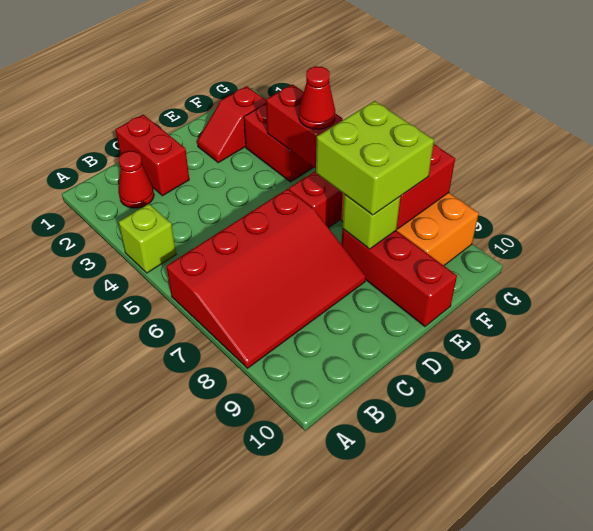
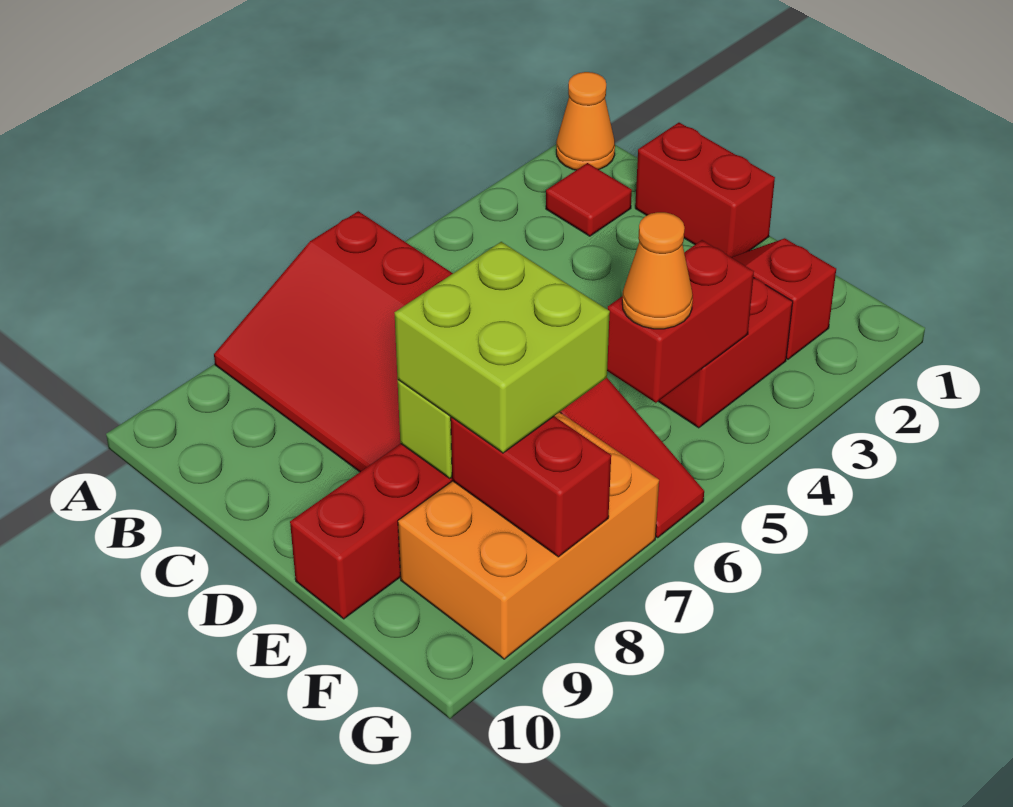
none -> orange 1x1 cone [556,72,615,170]
lime 1x1 brick [119,204,176,273] -> none
red 1x1 cone [119,151,154,208] -> red 1x1 tile [546,163,632,236]
red 1x2 brick [116,115,189,196] -> red 1x2 brick turned to [635,123,775,257]
red 1x1 cone [299,66,335,129] -> orange 1x1 cone [622,212,693,329]

